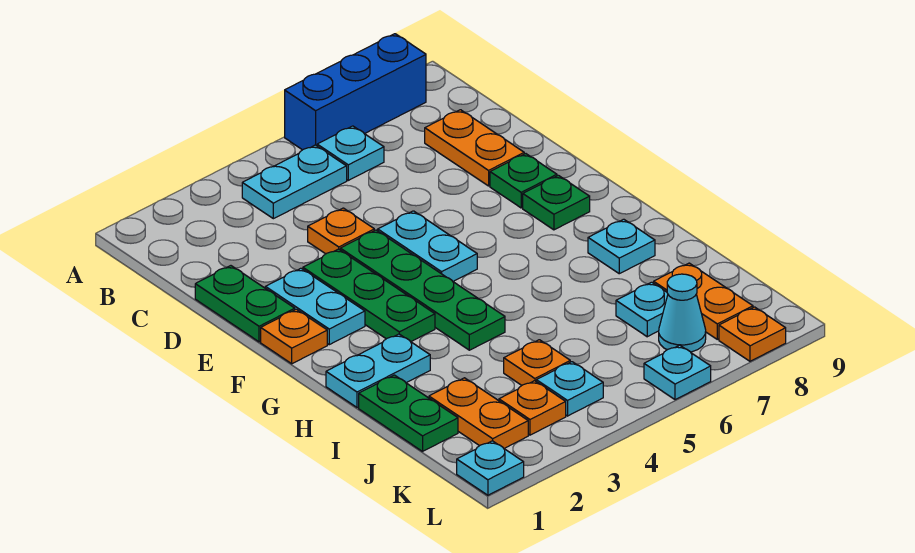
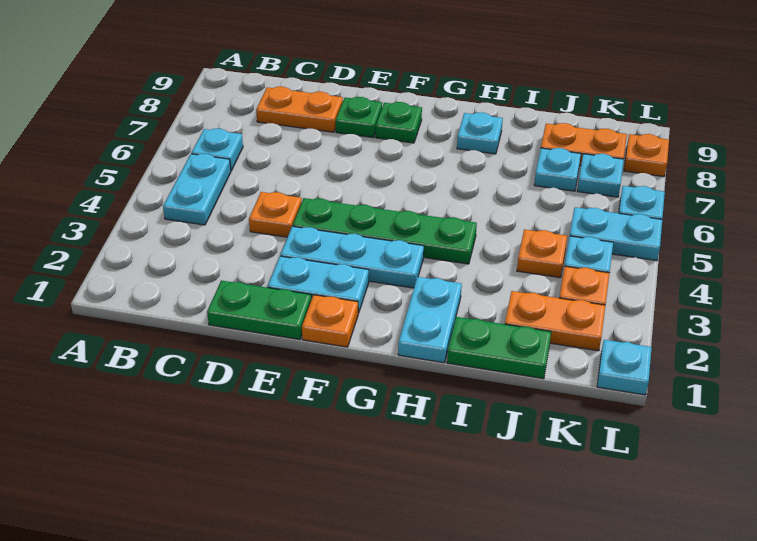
blue 1x3 brick [285,34,426,150] -> none
green 1x3 plate [303,249,435,342] -> cyan 1x3 plate [280,226,424,288]
cyan 1x2 plate [378,211,477,281] -> cyan 1x2 plate moved to [570,207,662,261]
cyan 1x1 cone [659,274,706,352] -> cyan 1x1 plate [577,154,624,197]

